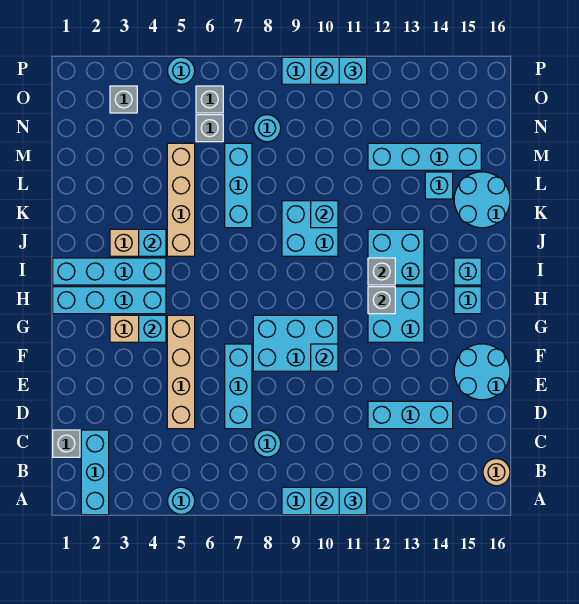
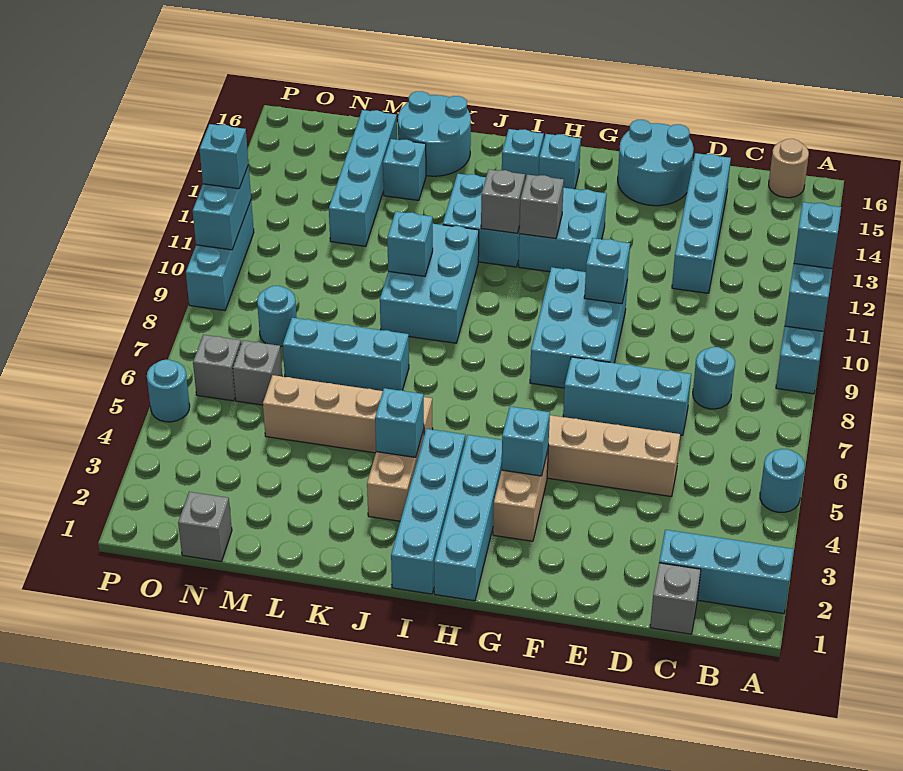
cyan 1x3 brick [368,401,453,429] -> cyan 1x4 brick [672,153,731,293]
cyan 2x2 brick [282,201,338,256] -> cyan 2x3 brick [380,224,479,343]
grey 1x1 brick [110,86,137,113] -> grey 1x1 brick moved to [178,492,232,561]

